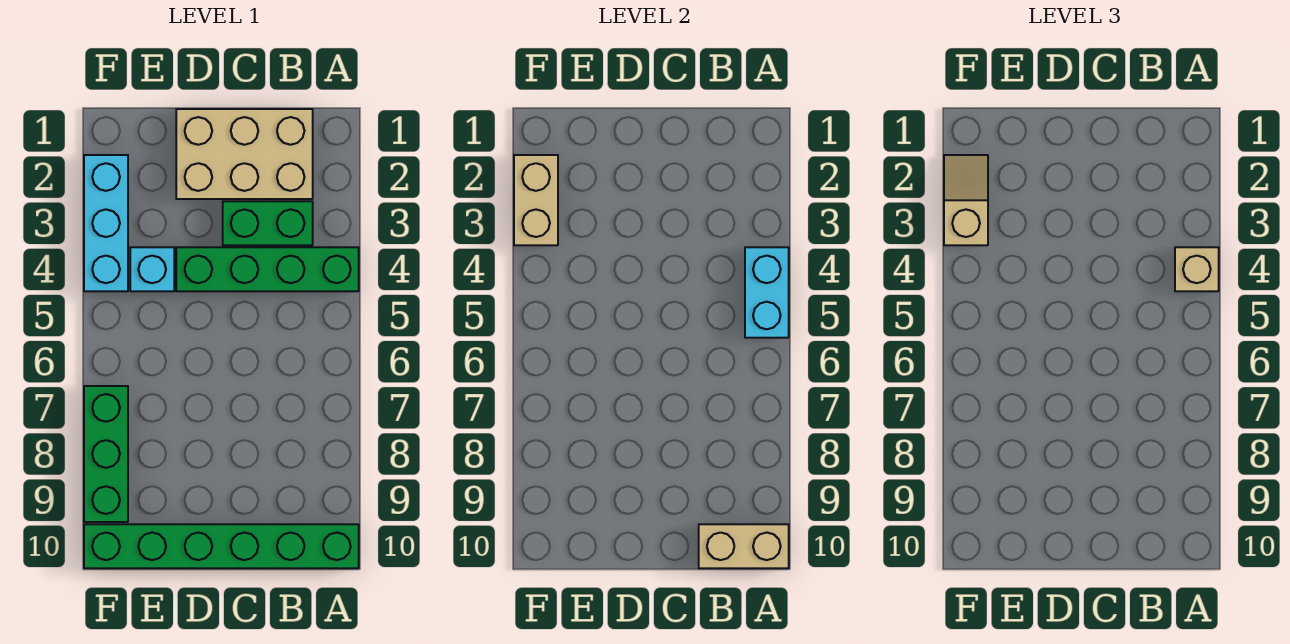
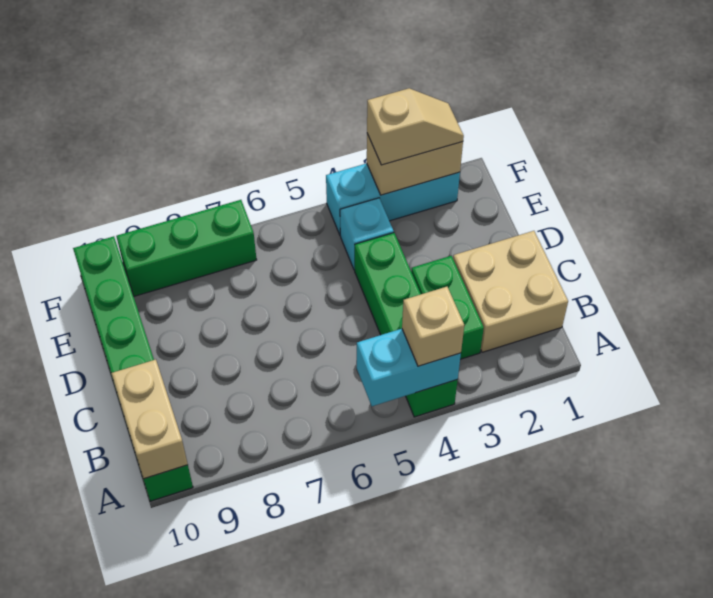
tan 2x3 brick [176,109,313,199] -> tan 2x2 brick [453,231,568,352]

